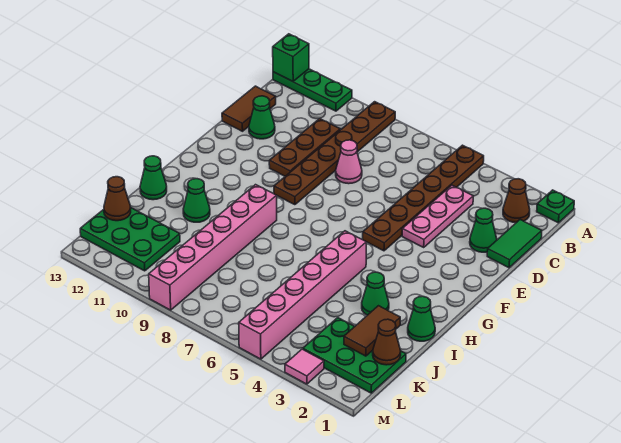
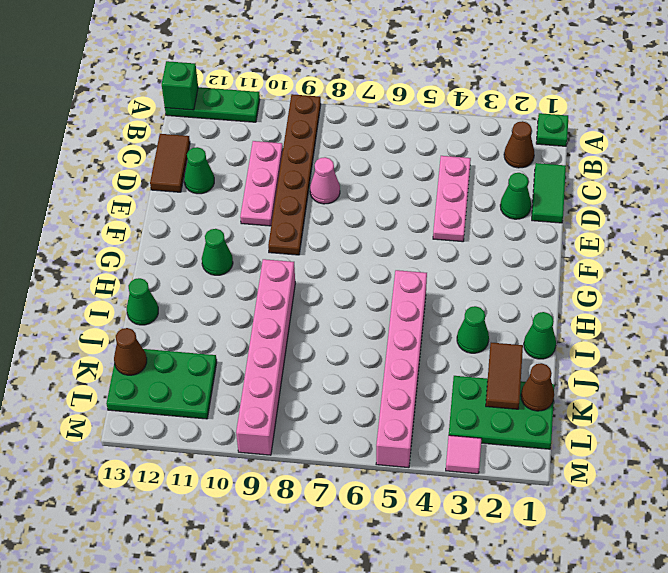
brown 1x6 plate [363,145,484,251] -> none
brown 1x3 plate [269,119,340,176] -> pink 1x3 plate [240,141,283,226]
green 1x1 cone [183,179,210,222] -> green 1x1 cone moved to [202,229,233,275]

